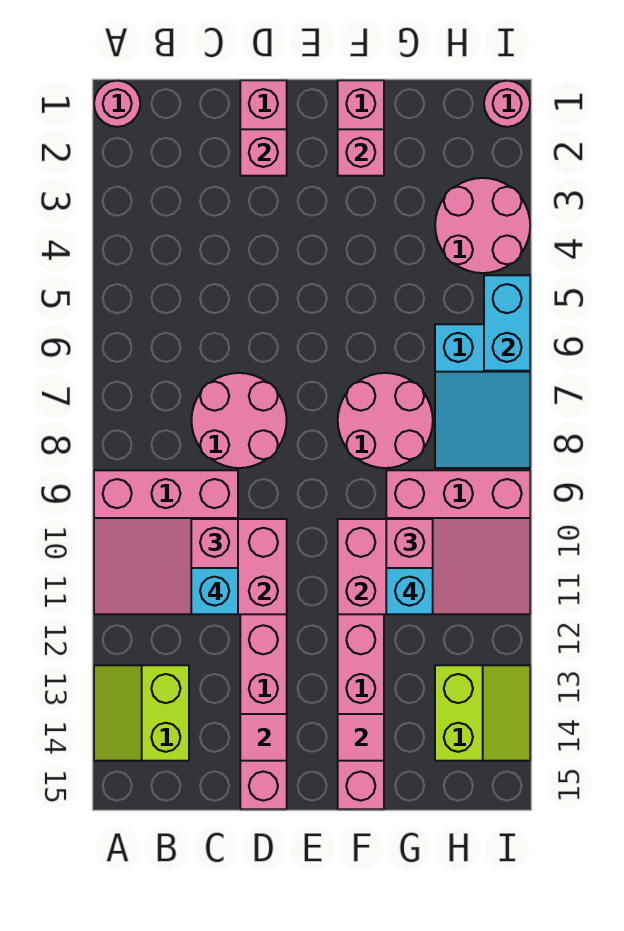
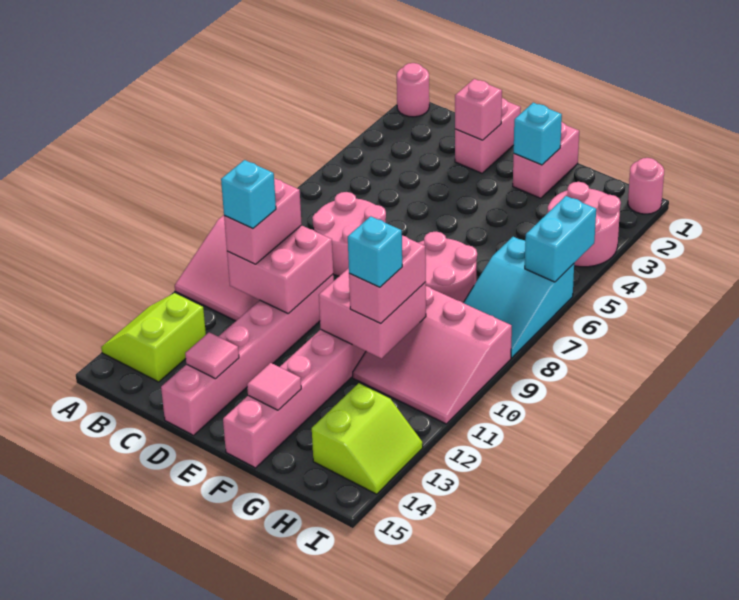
pink 1x1 brick [338,129,384,176] -> cyan 1x1 brick [514,103,562,165]

